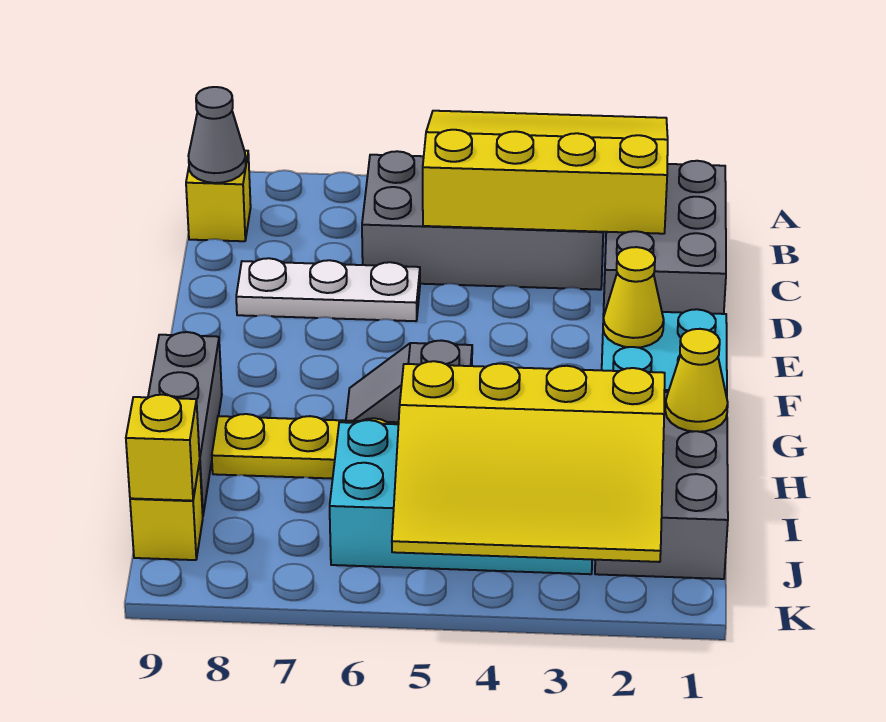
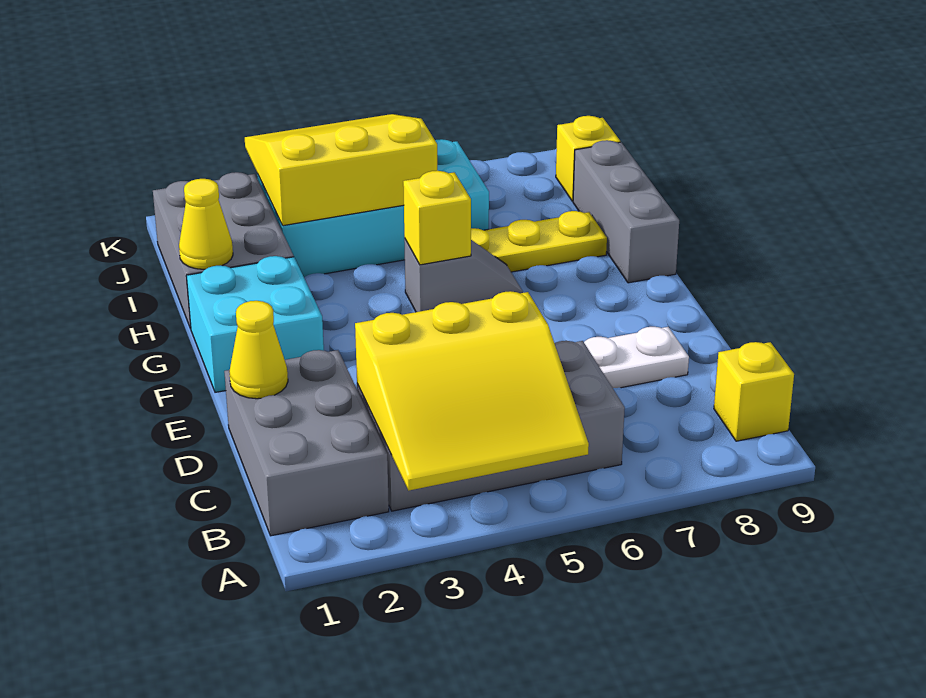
yellow 3x4 slope [423,111,668,234] -> yellow 3x3 slope [355,291,589,491]
grey 1x1 cone [188,87,246,183] -> none
yellow 1x1 cone [603,247,664,348] -> yellow 1x1 cone moved to [229,301,288,399]
yellow 3x4 slope [392,361,665,562] -> yellow 3x3 slope [245,114,437,226]
yellow 1x1 brick [126,395,200,501] -> yellow 1x1 brick moved to [403,171,471,265]

